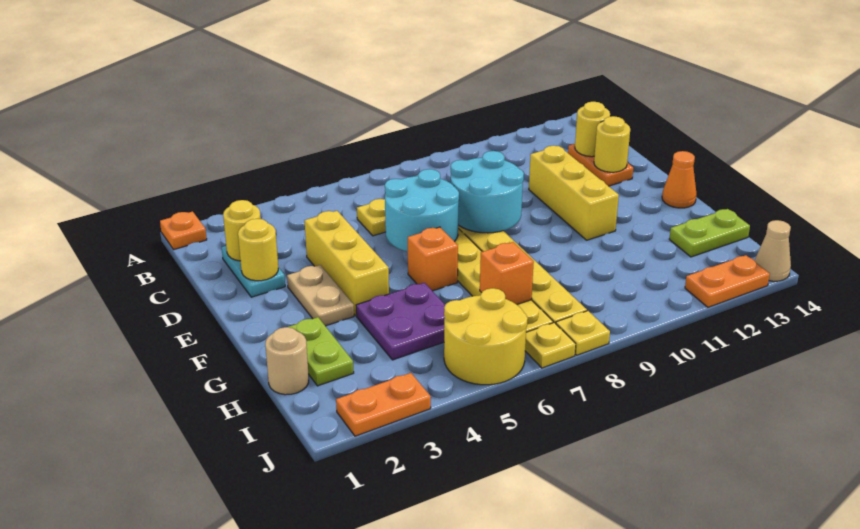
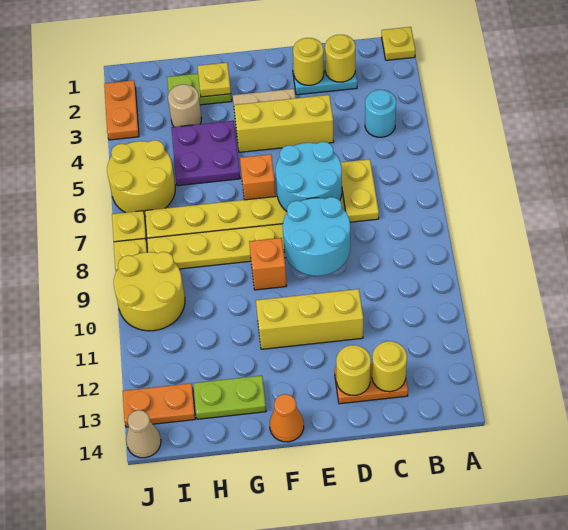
orange 1x1 plate [160,212,207,249] -> yellow 1x1 plate [382,27,415,60]
none -> cyan 1x1 round brick [365,90,396,137]
none -> yellow 1x1 plate [198,63,231,97]
tan 1x1 round brick [265,327,309,395] -> tan 1x1 round brick moved to [168,84,202,127]
orange 1x1 brick [480,242,534,305] -> orange 1x1 brick moved to [249,238,287,290]
lime 1x2 plate [669,209,750,257] -> lime 1x2 plate turned to [193,376,266,419]
none -> yellow 2x2 round brick [114,252,185,331]
orange 1x2 plate [685,255,770,307] -> orange 1x2 plate turned to [123,383,195,427]

